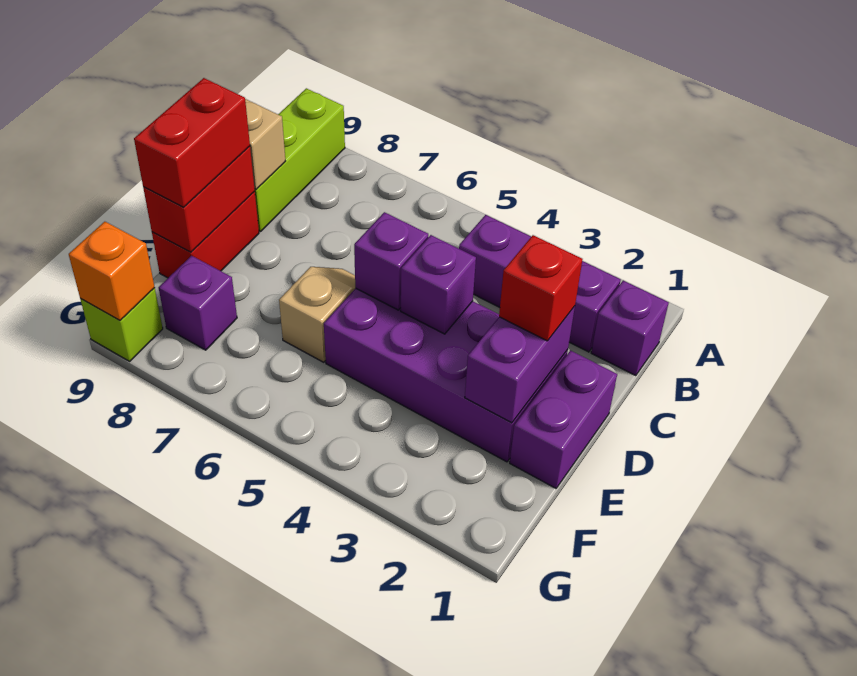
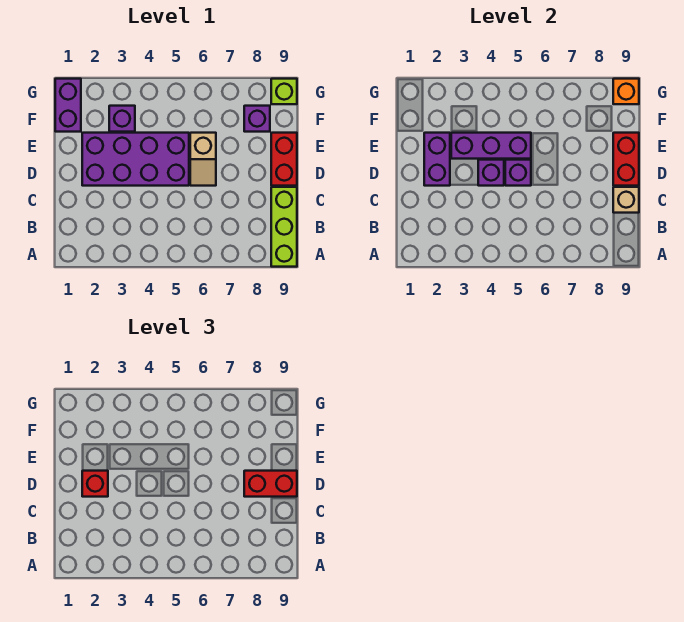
purple 1x1 brick [591,281,669,376] -> purple 1x1 brick moved to [109,106,135,132]
purple 1x3 brick [459,215,621,352] -> purple 1x3 brick moved to [451,133,531,159]
purple 1x2 brick [510,351,617,488] -> purple 1x2 brick moved to [55,79,81,132]
red 1x2 brick [134,78,250,207] -> red 1x2 brick turned to [244,471,297,497]

